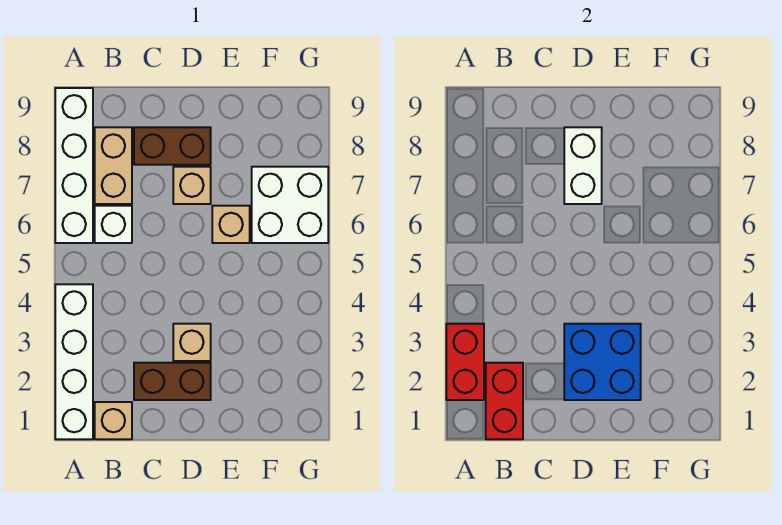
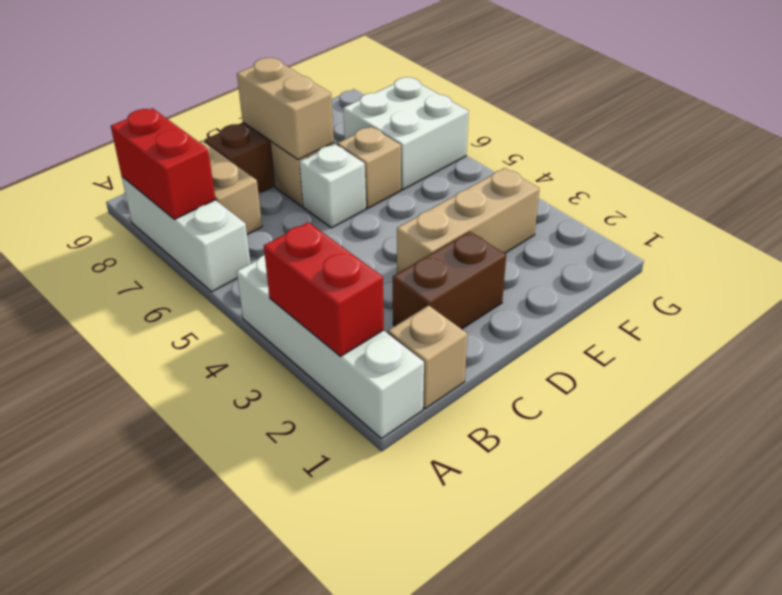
white 1x4 brick [55,88,93,243] -> white 1x3 brick [122,177,251,292]
red 1x2 brick [486,363,523,439] -> red 1x2 brick moved to [111,108,216,219]
white 1x1 brick [95,206,132,243] -> white 1x1 brick moved to [300,144,366,228]
blue 2x2 brick [564,324,641,400] -> none
tan 1x1 brick [173,324,211,361] -> tan 1x3 brick [397,168,539,274]
white 1x2 brick [564,127,602,204] -> tan 1x2 brick [237,58,334,160]

